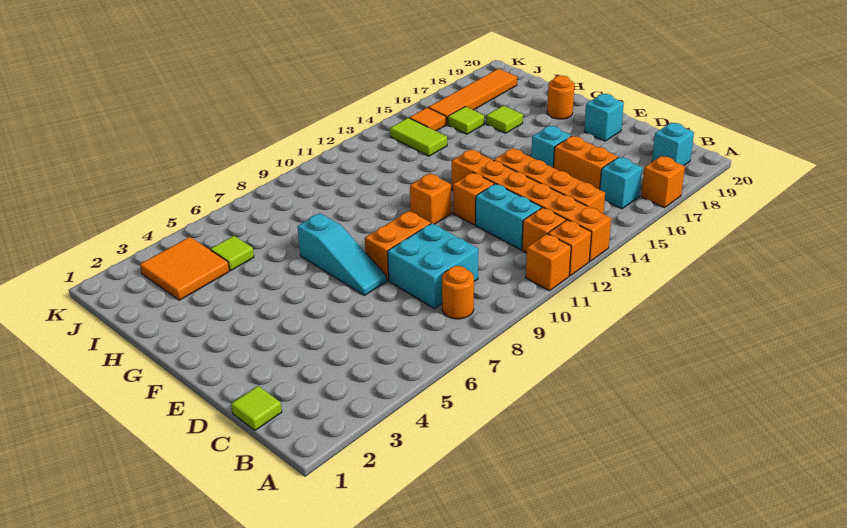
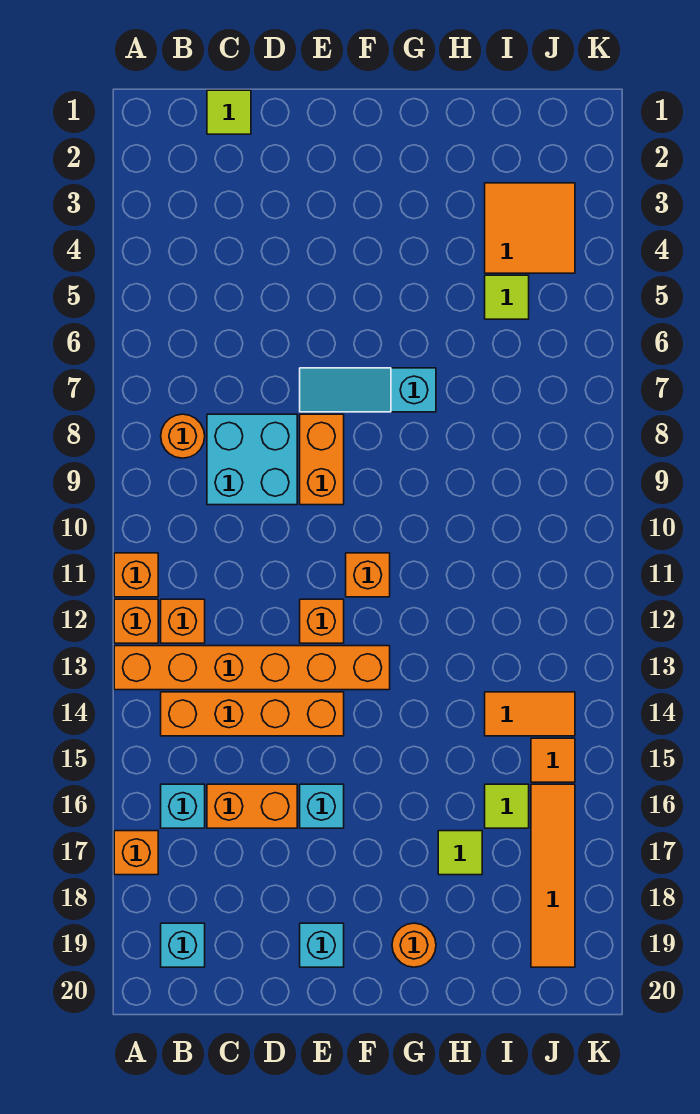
cyan 1x2 brick [476,184,541,250] -> none
lime 1x2 tile [390,118,447,156] -> orange 1x2 tile [485,692,575,736]

